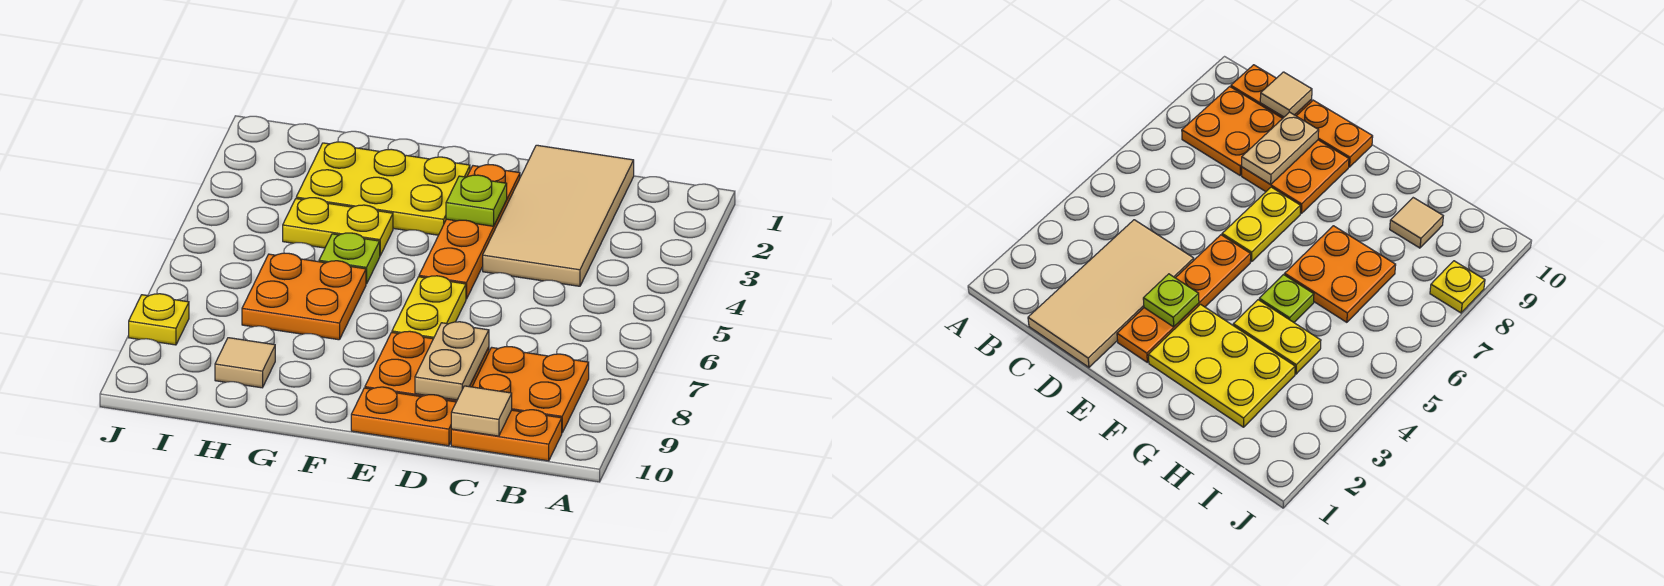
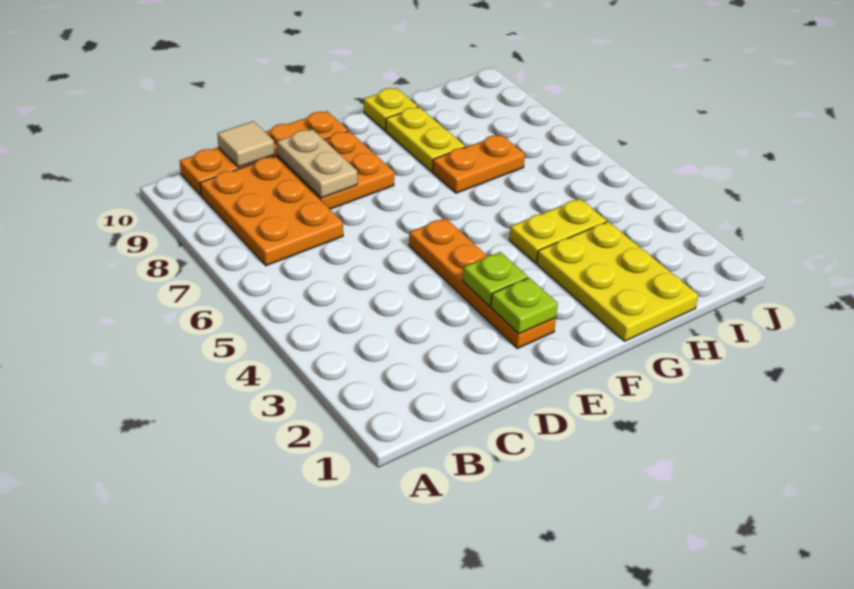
orange 2x2 plate [472,347,589,432] -> orange 2x3 plate [200,156,343,266]
tan 2x4 tile [483,145,634,286] -> none
yellow 1x2 plate [392,276,466,339] -> yellow 1x2 plate moved to [386,107,465,172]
yellow 2x3 plate [296,142,470,235] -> yellow 2x3 plate turned to [537,222,698,341]
lime 1x1 plate [319,233,380,284] -> lime 1x1 plate moved to [491,278,558,334]
orange 2x2 plate [242,253,366,340] -> orange 1x2 plate [433,134,525,193]
tan 1x1 tile [215,338,275,388] -> none
yellow 1x1 plate [129,294,189,345] -> yellow 1x1 plate moved to [364,88,418,130]

